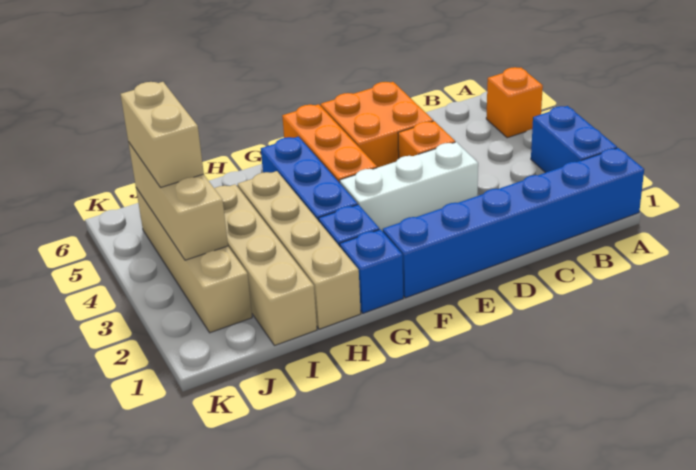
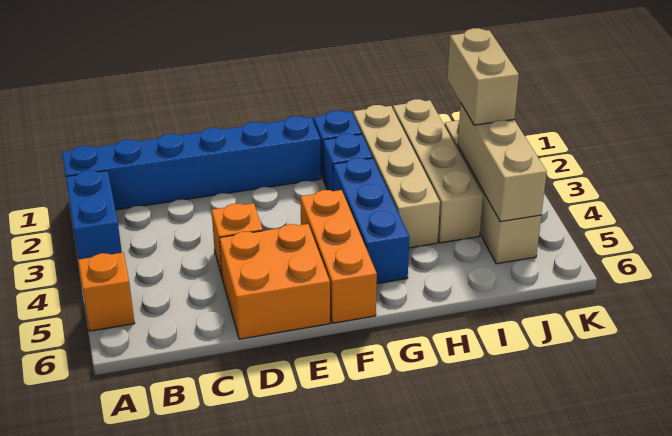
white 1x3 brick [340,142,478,232] -> none
tan 1x2 brick [121,82,204,188] -> tan 1x2 brick moved to [447,28,519,125]

